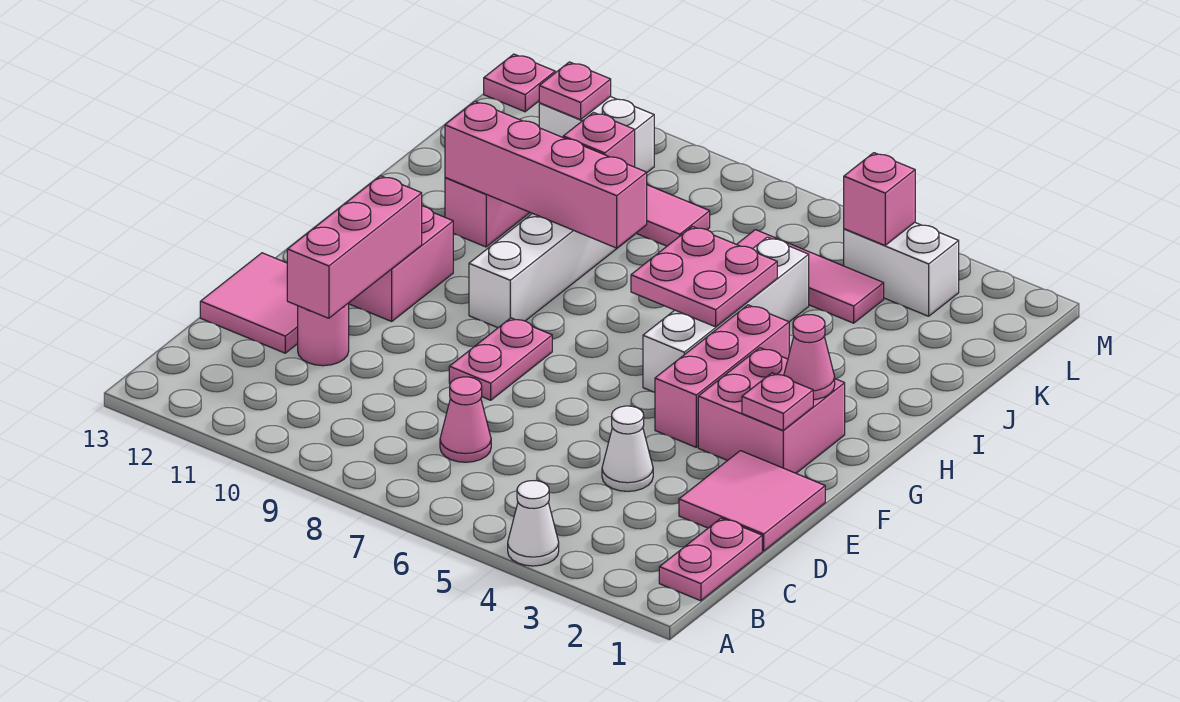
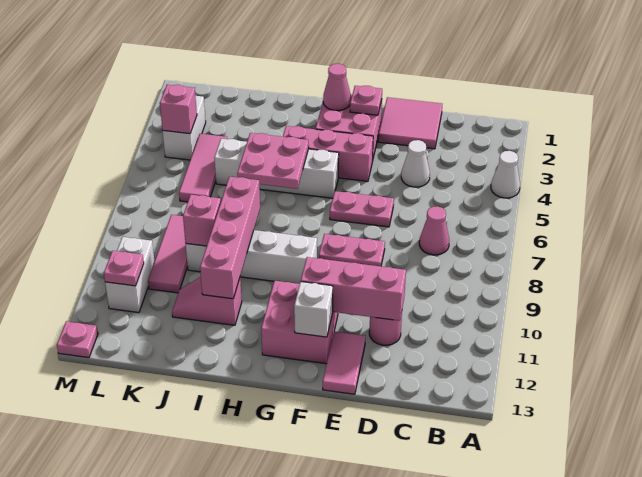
pink 1x2 plate [659,518,762,601] -> pink 1x2 plate moved to [330,191,394,227]
pink 2x2 tile [200,253,298,353] -> pink 1x2 tile [323,332,365,394]
none -> white 1x1 brick [294,282,333,337]

